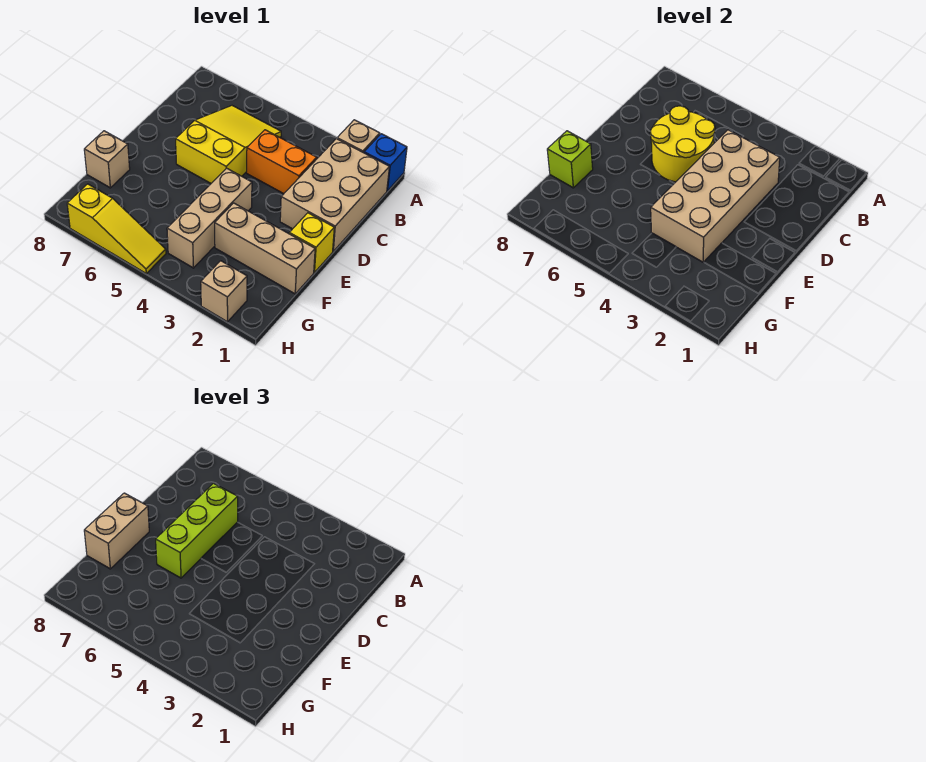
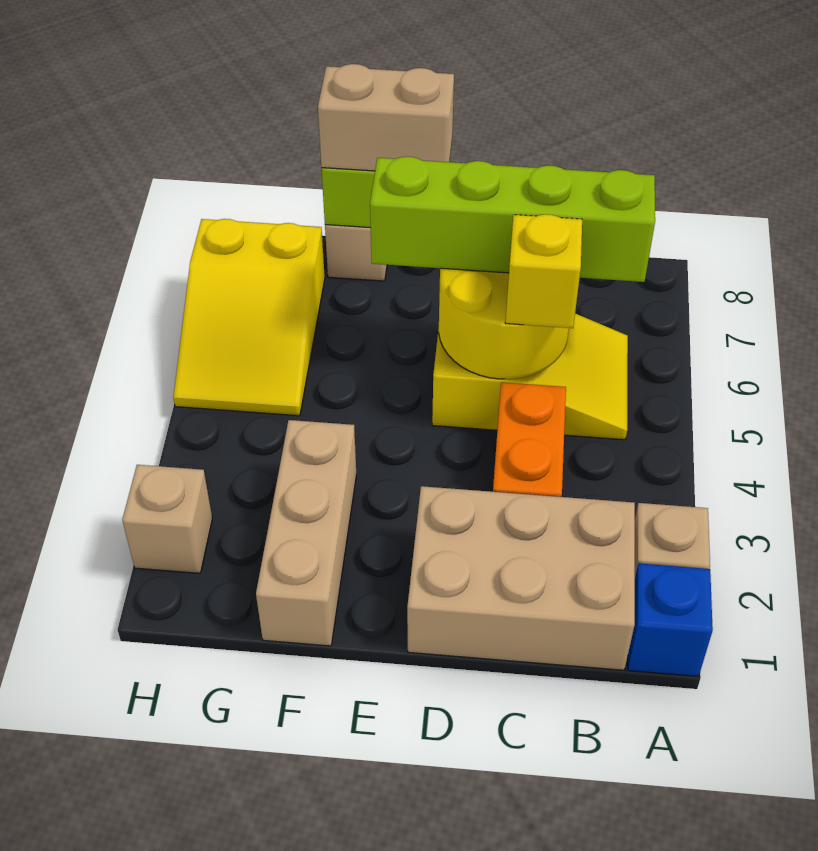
tan 2x4 brick [651,130,780,262] -> none
lime 1x3 brick [156,483,238,578] -> lime 1x4 brick [370,156,655,282]
yellow 1x1 brick [289,213,334,272] -> yellow 1x1 brick moved to [505,214,582,328]
tan 1x3 brick [167,168,252,268] -> none
yellow 1x3 slope [67,184,166,273] -> yellow 2x3 slope [173,219,325,416]

